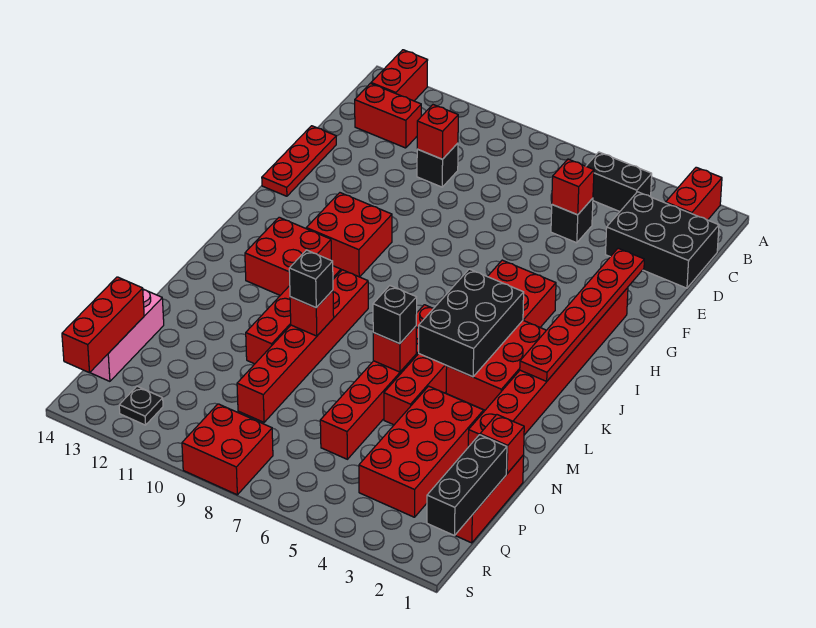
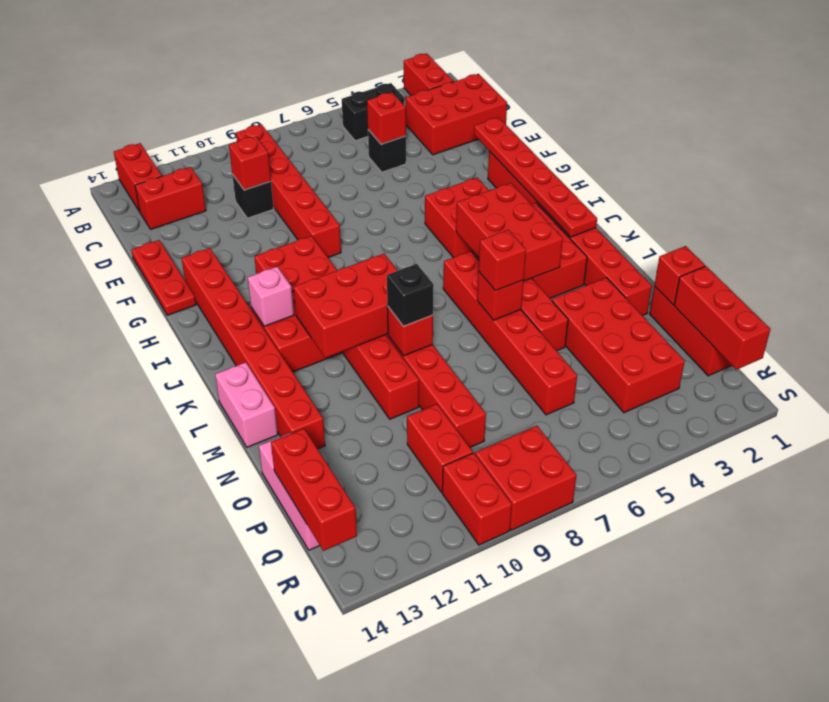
none -> red 1x6 brick [236,124,341,257]
black 2x3 brick [606,192,719,288] -> red 2x3 brick [406,74,507,155]
none -> red 1x8 brick [181,248,325,449]
black 2x3 brick [419,269,524,377] -> red 2x3 brick [456,183,563,281]
none -> pink 1x1 brick [248,267,294,326]
none -> red 2x3 brick [294,254,398,358]
none -> pink 1x2 brick [215,362,278,447]
black 1x1 brick [373,286,417,344] -> red 1x1 brick [479,230,526,291]
black 1x3 brick [427,435,507,536] -> red 1x3 brick [674,266,770,370]
none -> red 1x2 brick [407,404,473,492]
none -> red 1x2 brick [442,453,512,545]
black 1x1 plate [119,386,163,425] -> none

